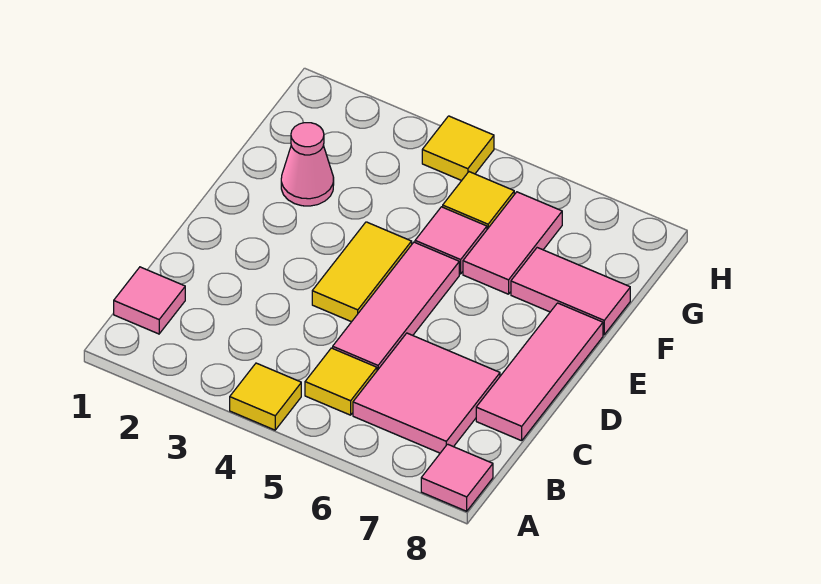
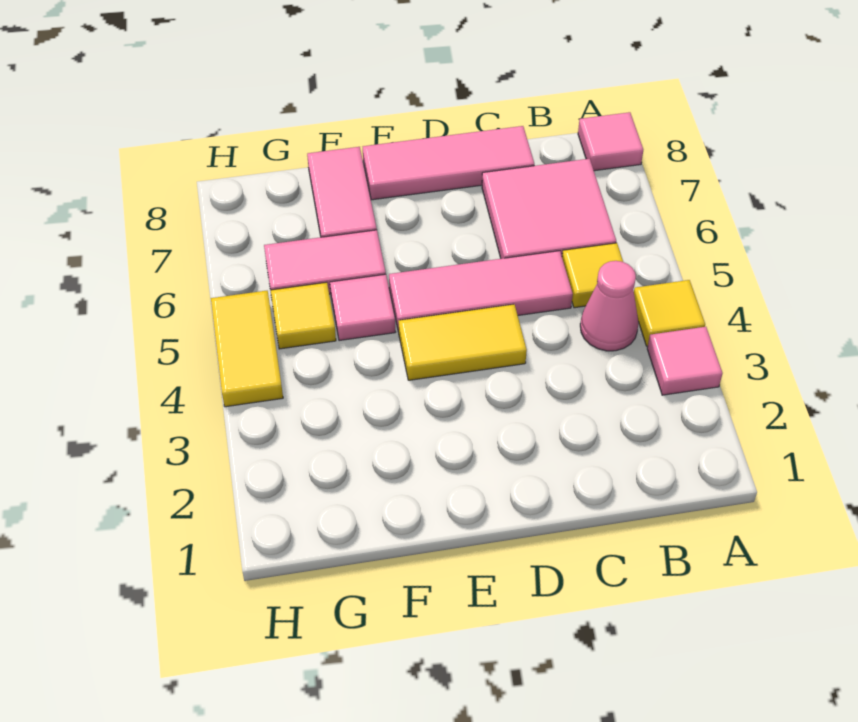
pink 1x1 tile [114,267,185,334] -> pink 1x1 tile moved to [647,327,723,395]
pink 1x1 cone [281,123,334,206] -> pink 1x1 cone moved to [580,261,639,351]
yellow 1x1 tile [422,116,494,181] -> yellow 1x2 tile [211,291,283,407]

